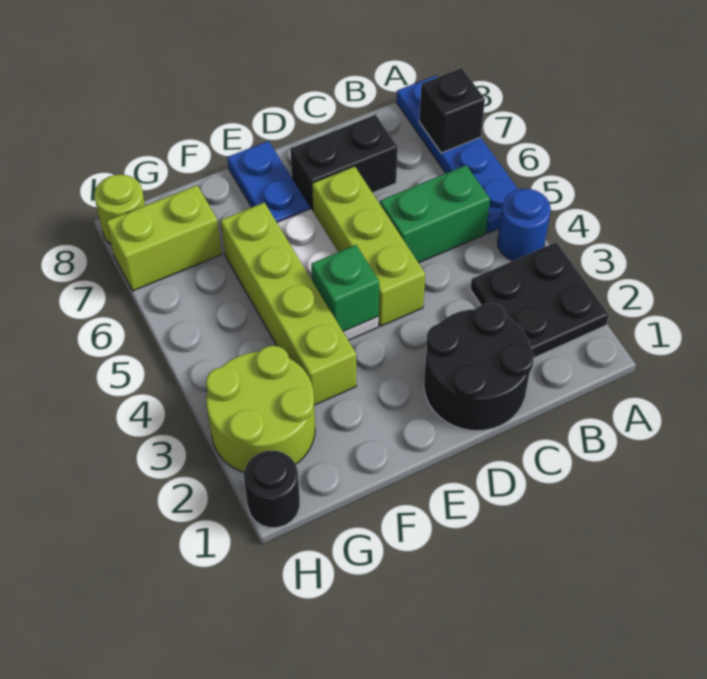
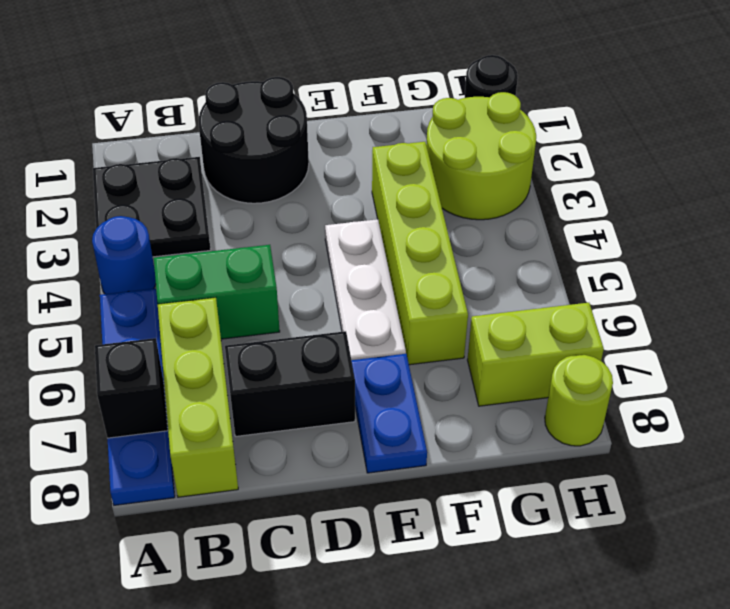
lime 1x3 brick [312,166,425,326] -> lime 1x3 brick moved to [158,298,238,497]
green 1x1 brick [311,245,379,332] -> none

